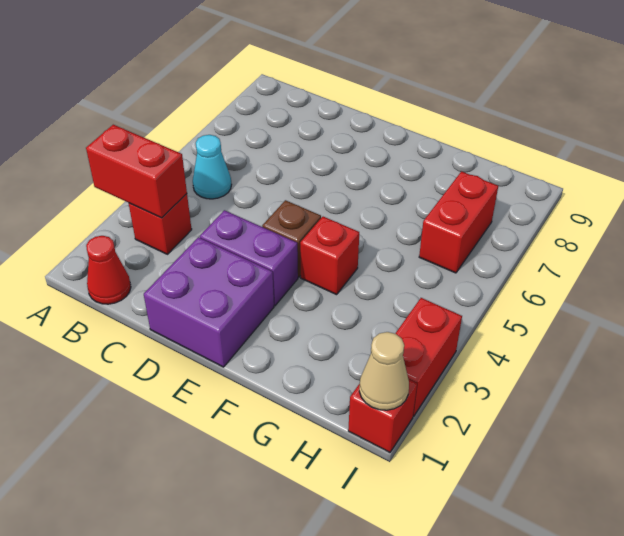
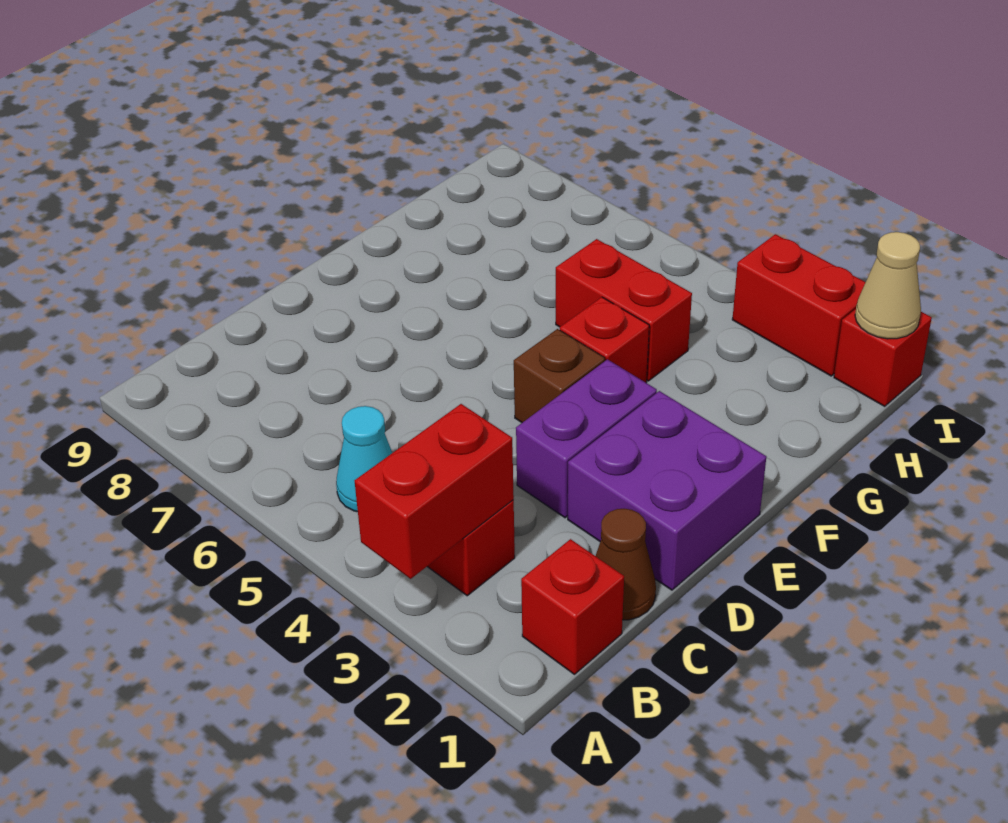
red 1x1 cone [86,236,131,304] -> red 1x1 brick [521,539,624,674]
none -> brown 1x1 cone [596,509,656,620]
red 1x2 brick [419,172,498,273] -> red 1x2 brick moved to [556,239,692,381]

